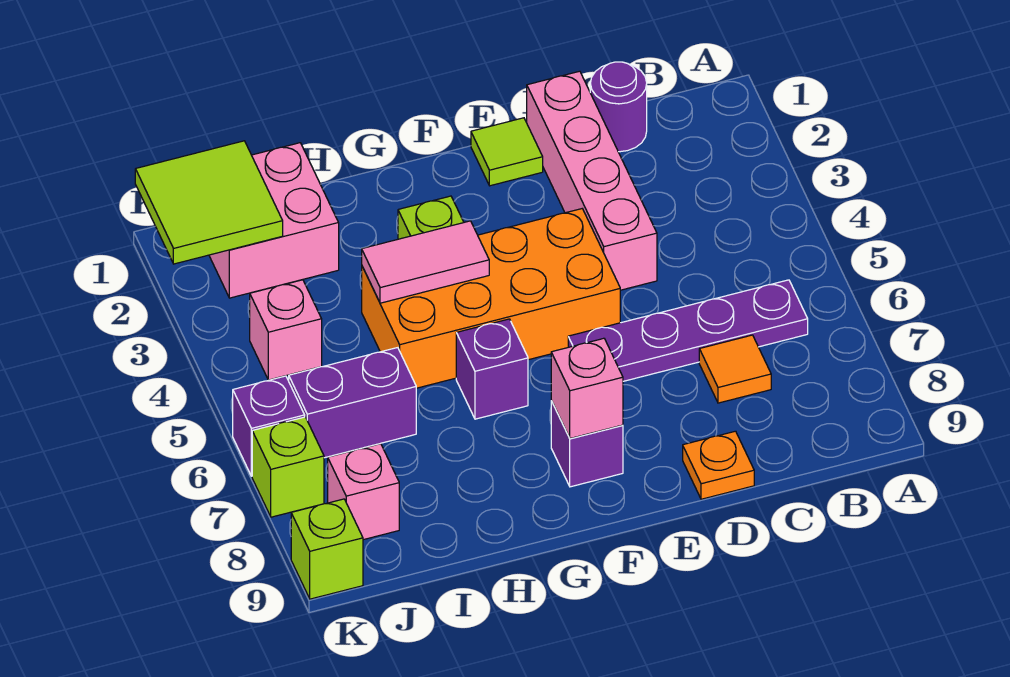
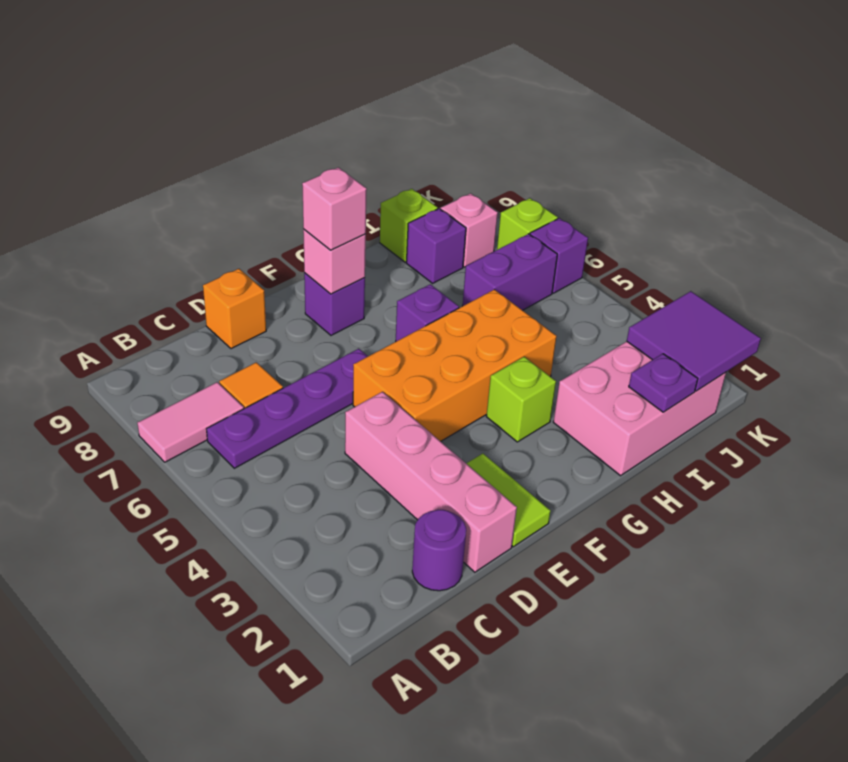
orange 1x1 plate [683,431,754,499] -> orange 1x1 brick [203,269,266,349]
lime 1x1 tile [471,118,543,186] -> lime 1x2 tile [466,454,551,547]
pink 1x2 tile [362,221,489,303] -> pink 1x2 tile moved to [137,382,244,462]
pink 2x2 brick [209,143,339,298] -> pink 2x3 brick [553,342,726,476]
none -> purple 1x1 plate [629,354,698,412]
none -> purple 1x1 brick [406,209,466,283]
lime 2x2 tile [135,141,283,264] -> purple 2x2 tile [627,291,761,391]
pink 1x1 brick [250,280,322,380] -> pink 1x1 brick moved to [302,167,367,250]
lime 1x1 brick [291,499,363,599] -> lime 1x1 brick moved to [380,189,438,262]

